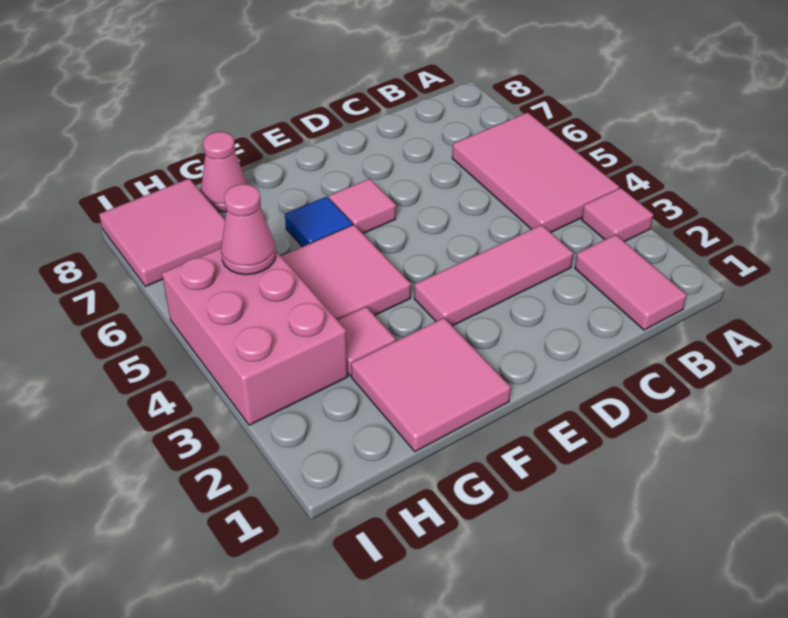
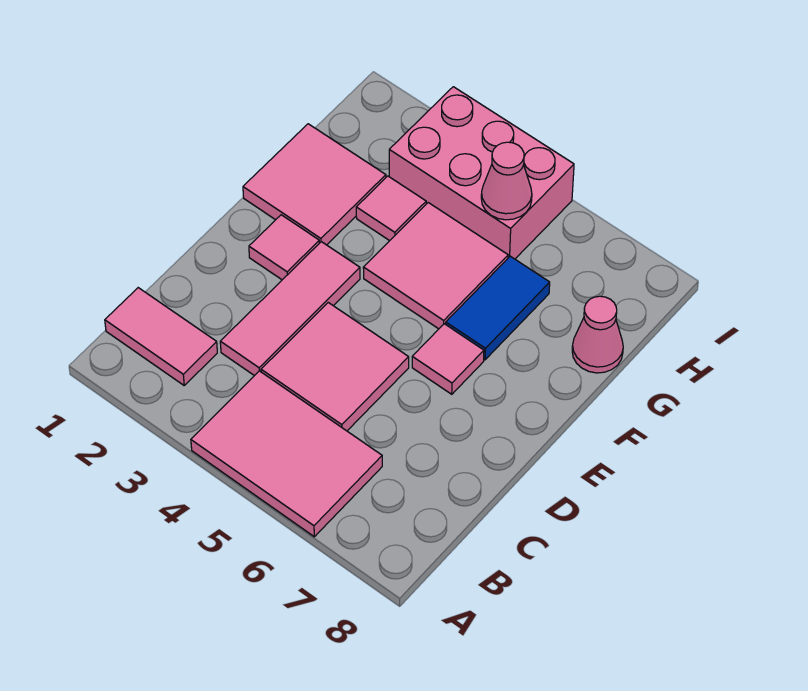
pink 1x1 tile [582,188,653,242] -> pink 1x1 tile moved to [249,215,319,280]
blue 1x1 tile [285,197,353,247] -> blue 1x2 tile [446,256,550,360]
pink 2x2 tile [99,179,225,287] -> pink 2x2 tile moved to [261,303,409,431]

